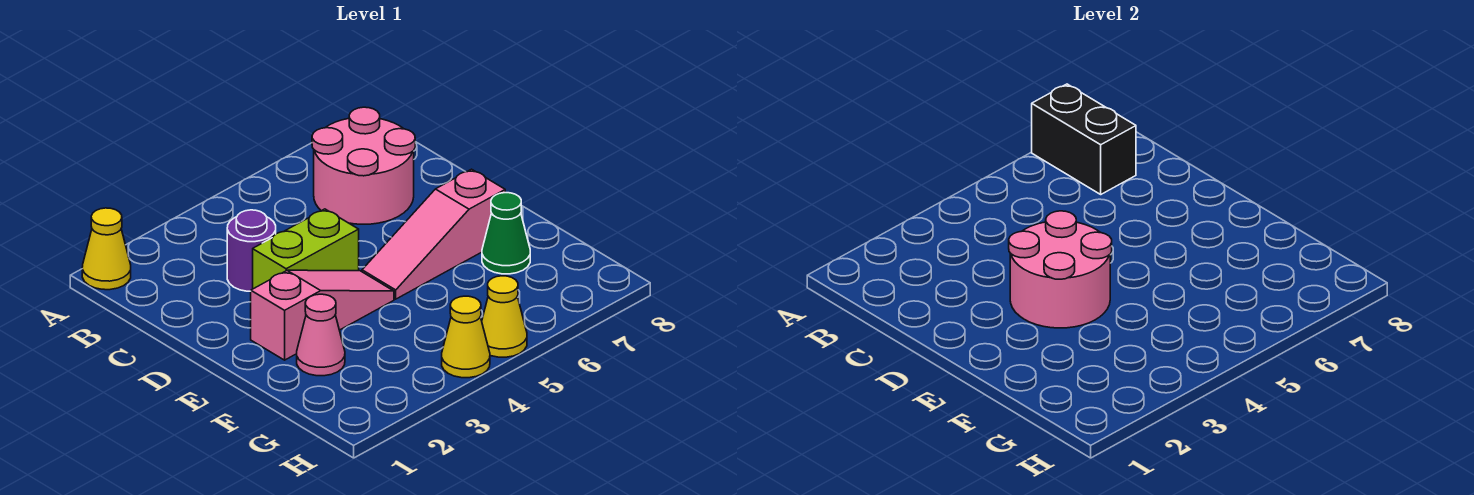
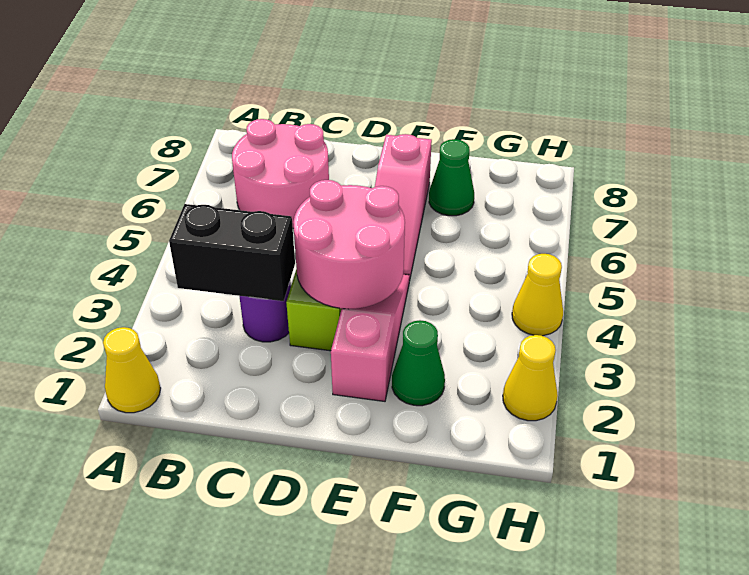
black 1x2 brick [1032,84,1136,194] -> black 1x2 brick moved to [169,204,295,301]
pink 1x1 cone [297,294,345,376] -> green 1x1 cone [392,320,445,406]
yellow 1x1 cone [482,276,527,357] -> yellow 1x1 cone moved to [503,335,558,421]

